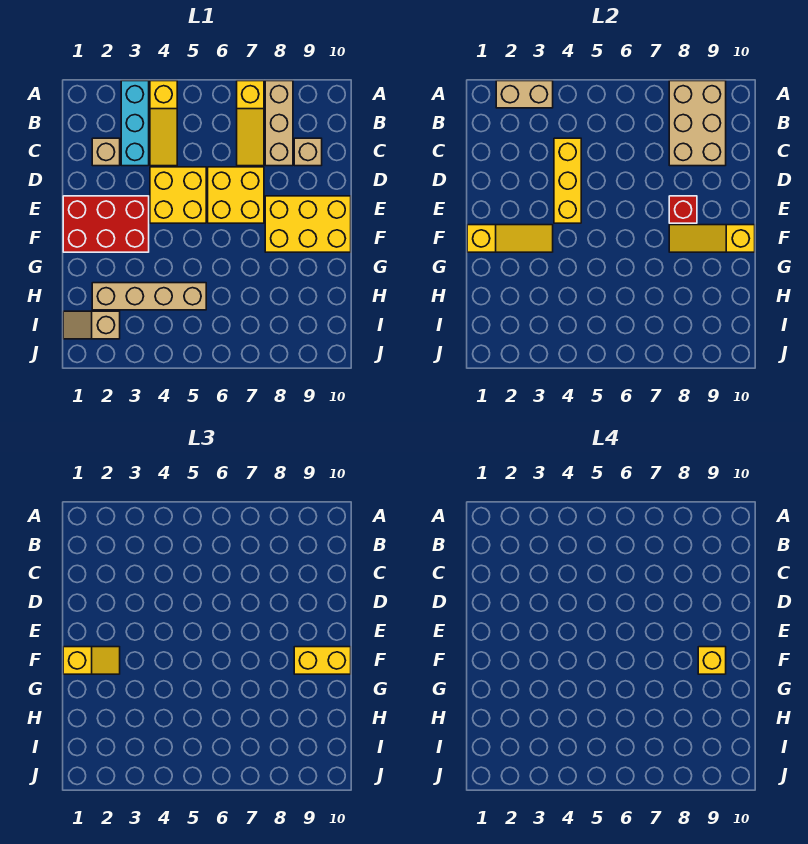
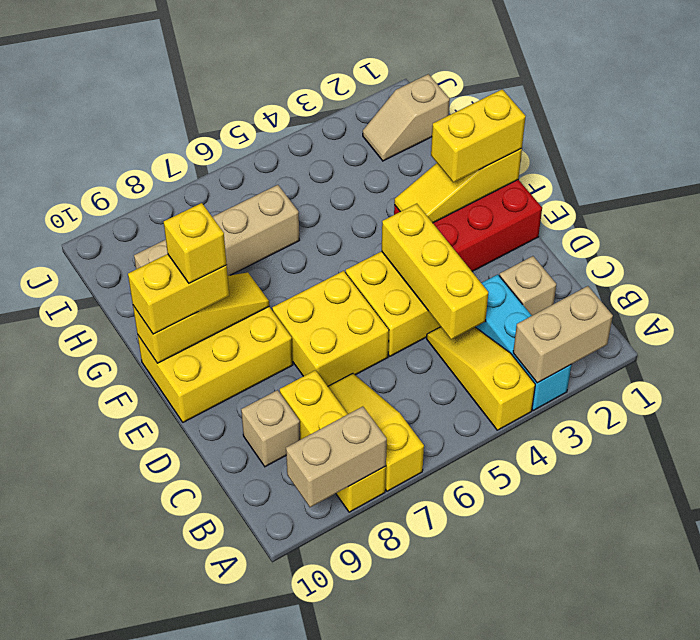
tan 1x3 brick [265,81,293,166] -> yellow 1x3 brick [280,370,386,512]
tan 2x3 brick [669,81,726,166] -> tan 1x2 brick [286,407,387,507]
red 1x1 brick [669,196,697,223] -> none
yellow 1x2 slope [63,647,120,674] -> yellow 1x2 brick [431,89,526,182]
tan 1x4 brick [92,283,206,310] -> tan 1x4 brick moved to [134,185,300,276]
tan 1x2 slope [63,311,120,339] -> tan 1x2 slope turned to [363,74,450,161]

